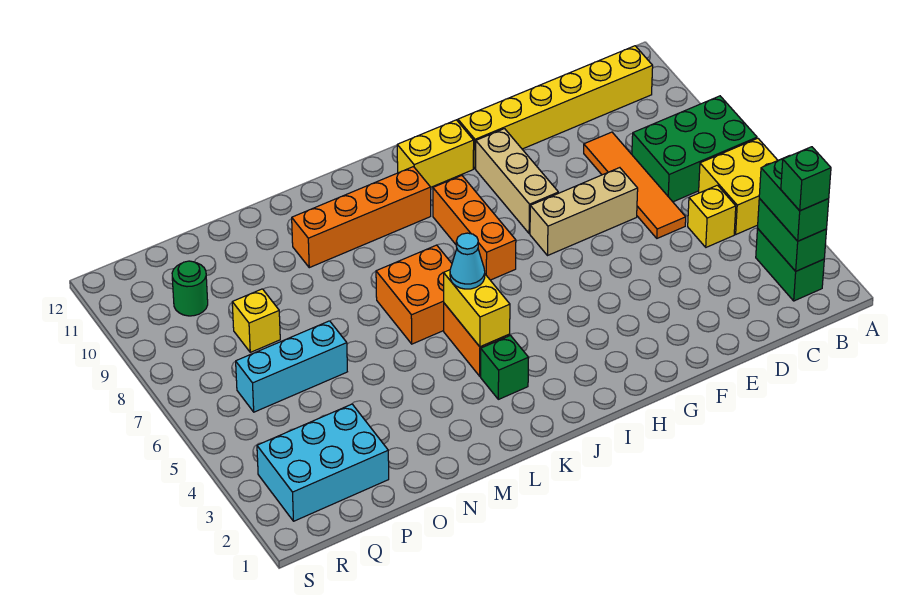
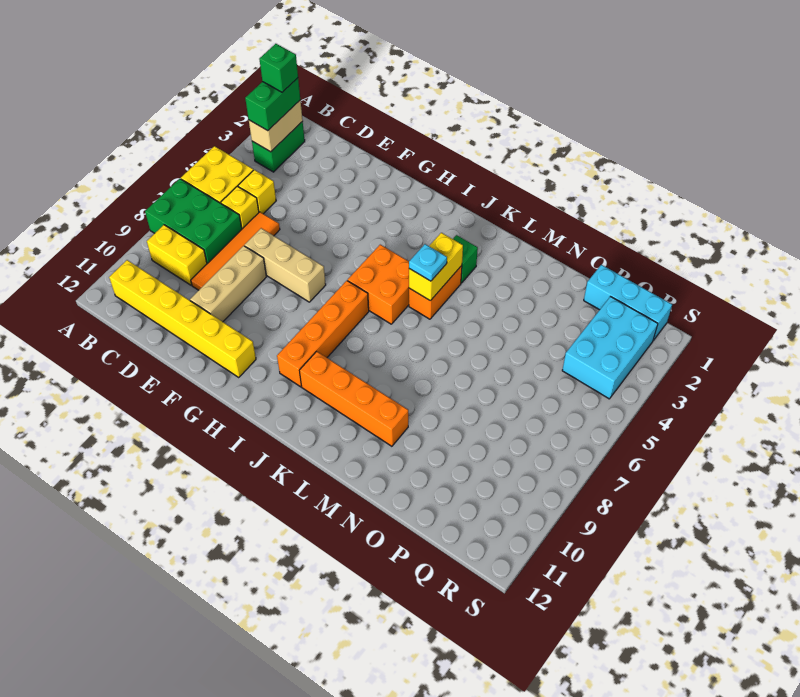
green 1x2 brick [758,199,827,271] -> tan 1x2 brick [249,100,303,152]
tan 1x3 brick [476,129,558,234] -> tan 1x3 brick moved to [190,246,267,322]
yellow 1x2 brick [397,120,474,187] -> yellow 1x2 brick moved to [147,225,207,285]
orange 1x3 brick [433,176,516,280] -> orange 1x4 brick [277,281,369,387]
cyan 1x1 cone [450,233,485,289] -> cyan 1x1 plate [409,244,447,281]
orange 2x2 brick [376,245,452,344] -> orange 2x2 brick moved to [348,245,409,324]
cyan 1x3 brick [236,321,347,412] -> cyan 1x3 brick moved to [584,265,672,340]
cyan 2x3 brick [257,404,389,521] -> cyan 2x3 brick turned to [562,297,658,399]
yellow 1x1 brick [232,289,280,352] -> yellow 1x1 brick moved to [221,186,259,229]
green 1x1 round brick [172,261,208,316] -> none

